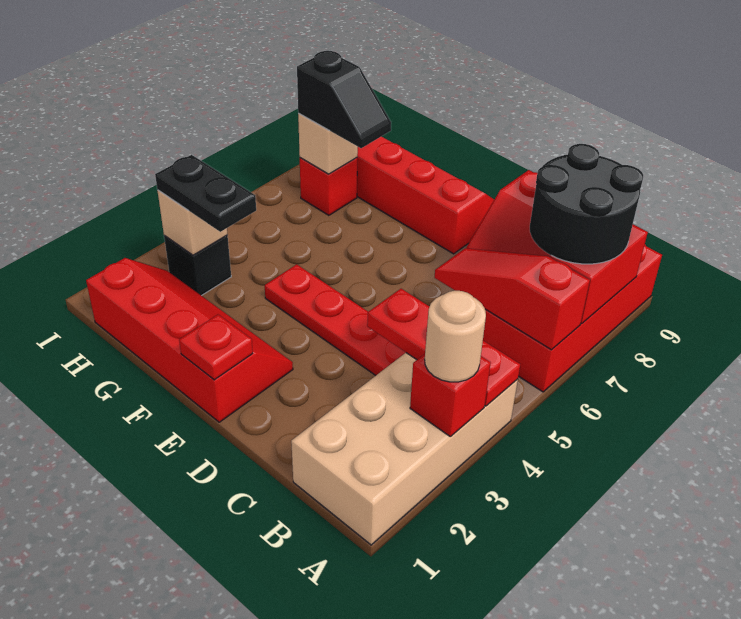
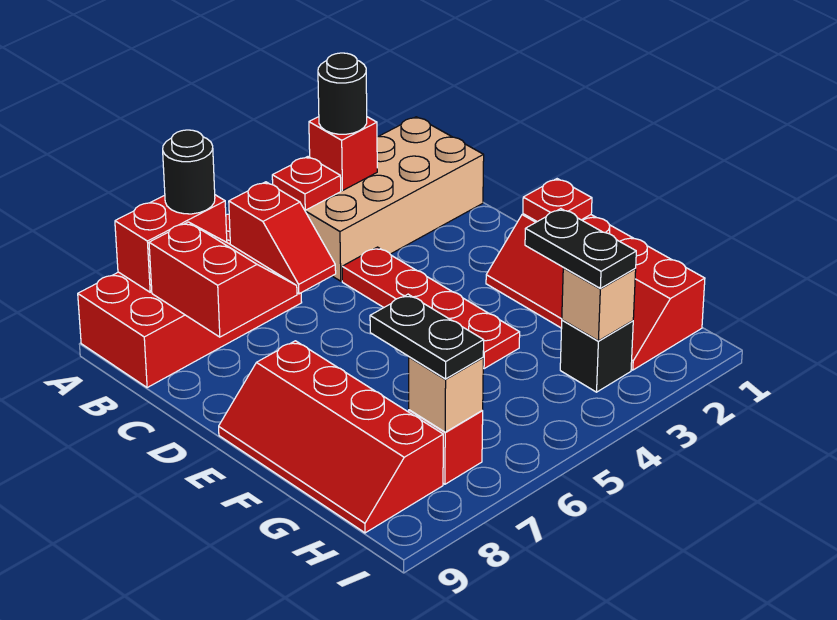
tan 1x1 round brick [425,291,486,382] -> black 1x1 round brick [318,53,367,134]
red 1x3 plate [367,289,520,406] -> red 1x1 plate [272,157,341,210]
red 1x3 slope [435,248,590,350] -> red 1x2 slope [229,182,336,294]
black 2x2 round brick [530,144,643,264] -> black 1x1 round brick [163,130,215,214]
black 1x2 slope [297,51,391,148] -> black 1x2 plate [370,294,484,379]

